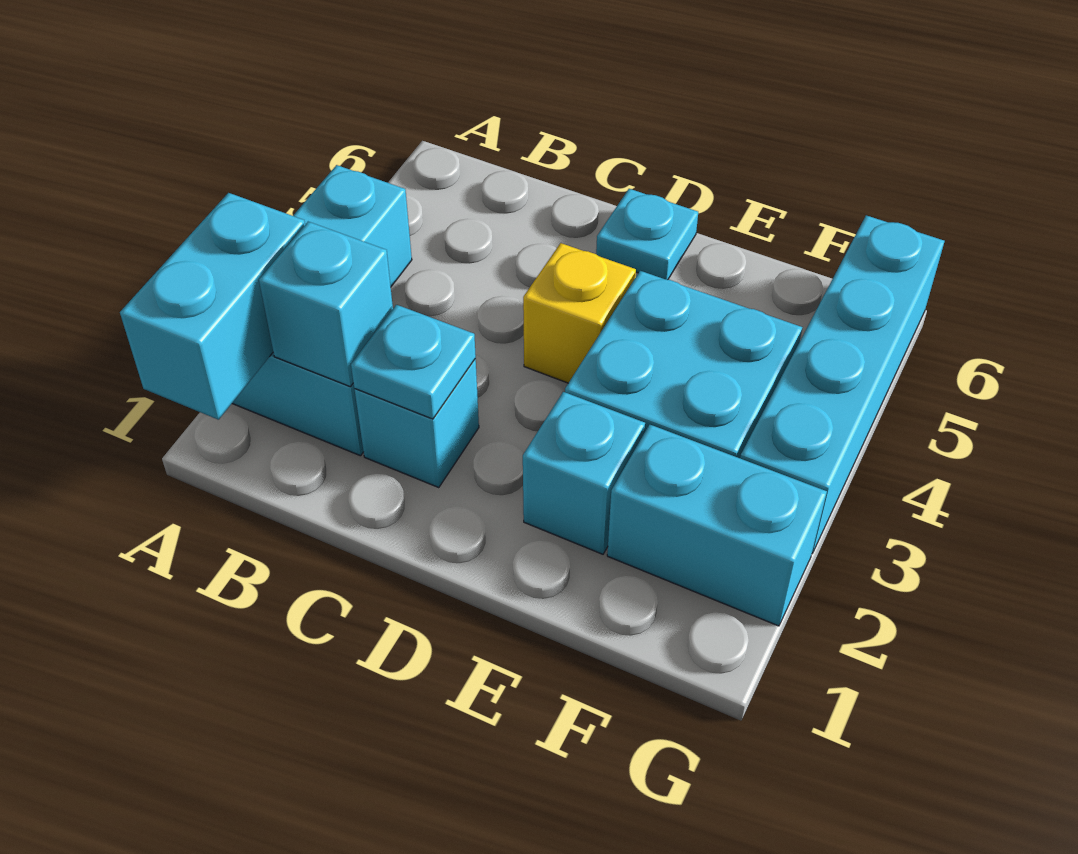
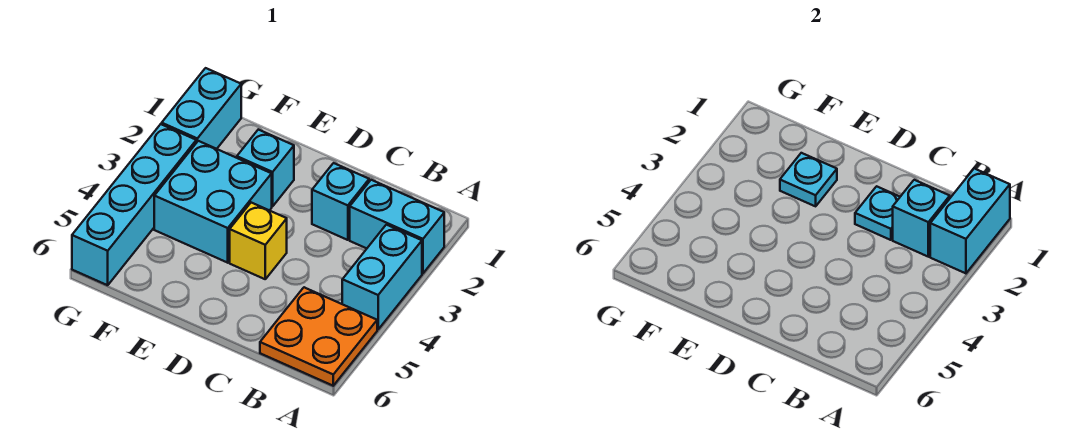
none -> orange 2x2 plate [260,287,377,386]
cyan 1x1 plate [596,189,698,280] -> cyan 1x1 plate moved to [780,153,837,206]
cyan 1x2 brick [607,425,827,626] -> cyan 1x2 brick turned to [162,68,241,149]

